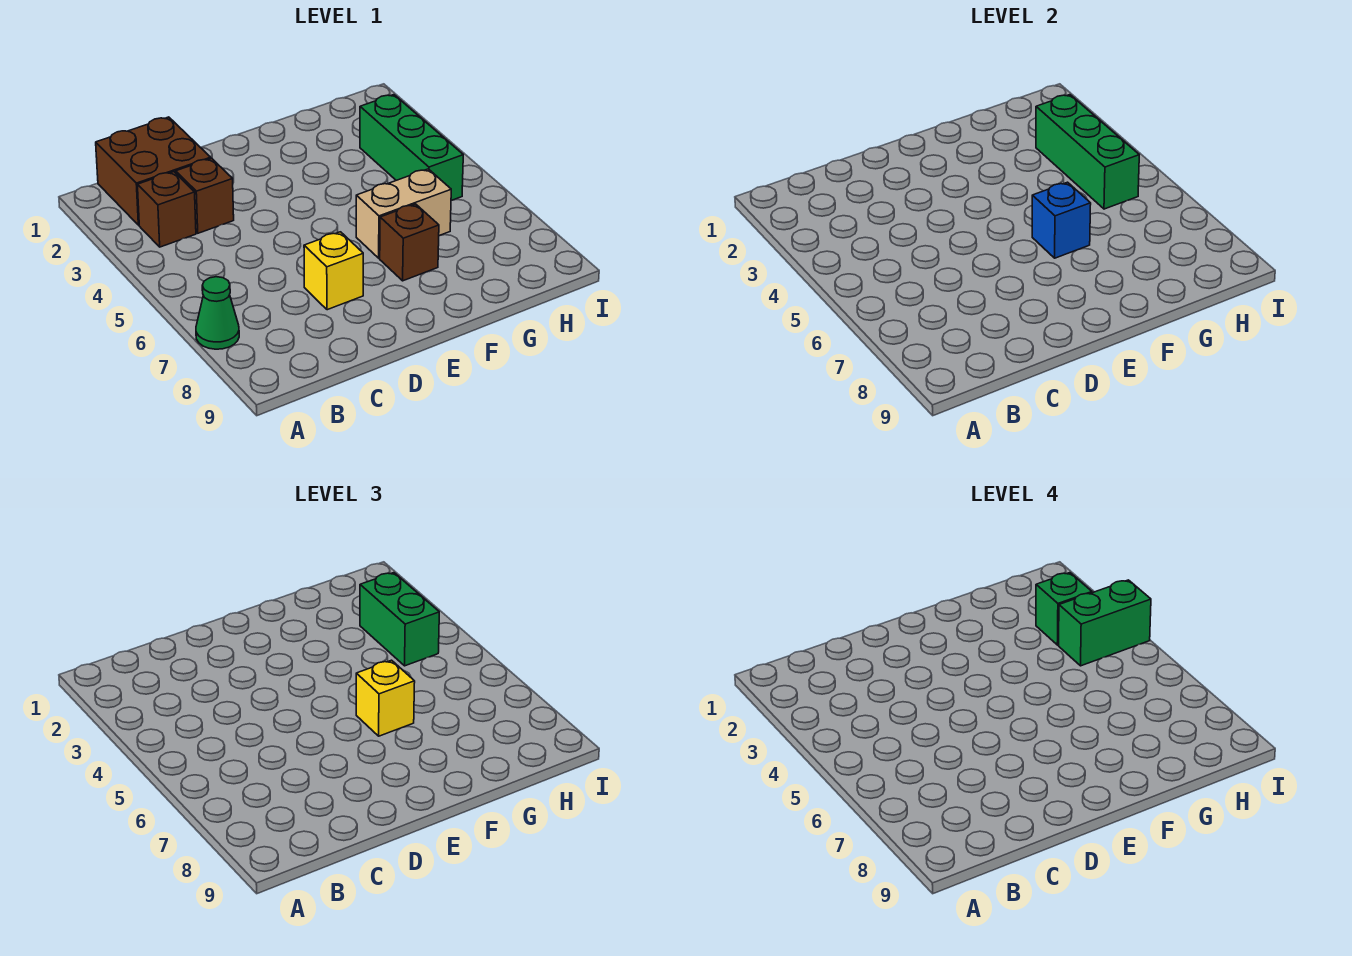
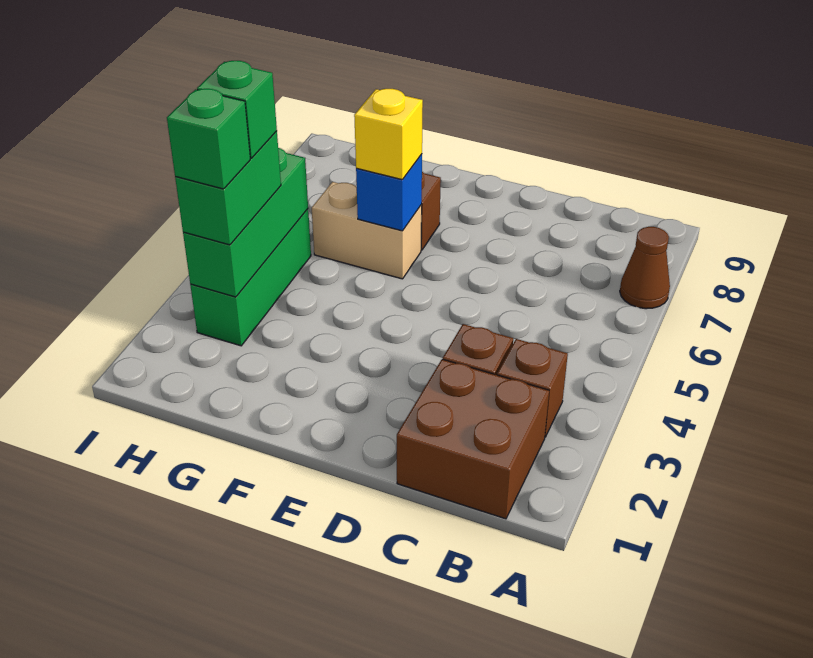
green 1x1 cone [196,277,239,349] -> brown 1x1 cone [620,227,670,309]
yellow 1x1 brick [304,232,363,310] -> none
green 1x2 brick [1059,580,1151,666] -> green 1x1 brick [197,61,277,158]

